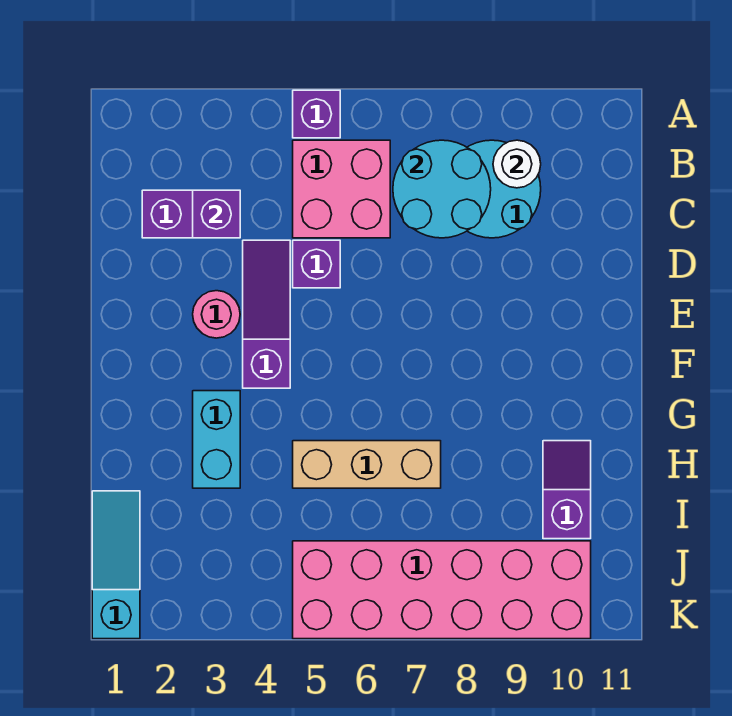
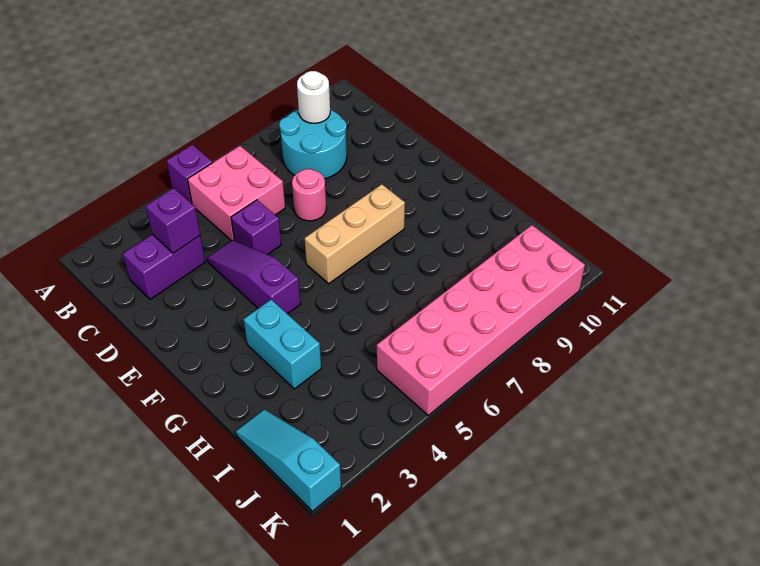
cyan 2x2 round brick [393,140,491,238] -> none
pink 1x1 round brick [193,291,240,338] -> pink 1x1 round brick moved to [292,169,326,221]
tan 1x3 brick [293,441,441,488] -> tan 1x3 brick moved to [305,184,405,284]
purple 1x2 slope [543,441,591,539] -> none

